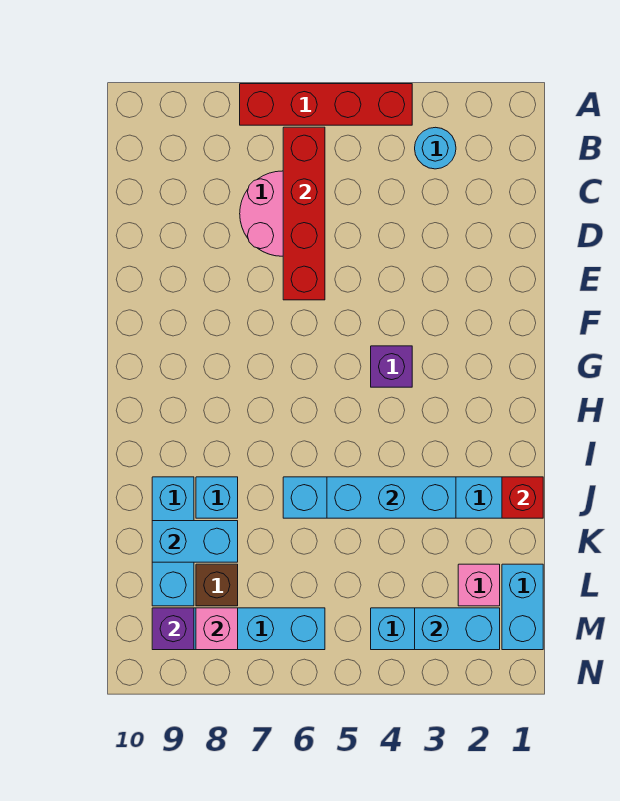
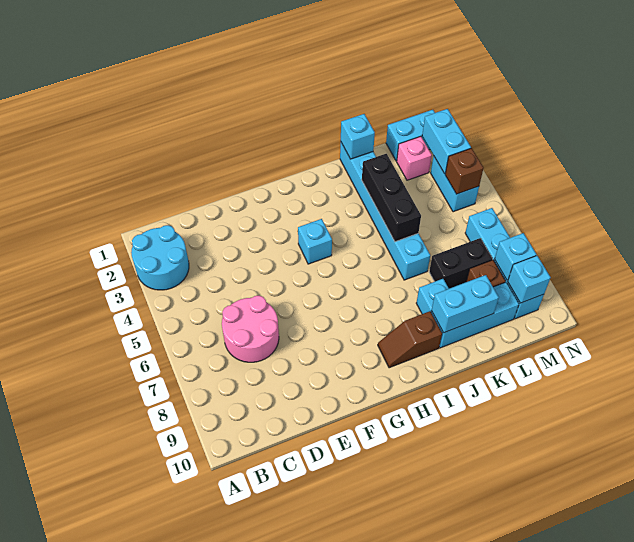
red 1x4 brick [240,84,412,125] -> none
cyan 1x1 round brick [415,127,456,169] -> cyan 2x2 round brick [131,225,189,290]
red 1x4 brick [283,127,325,300] -> none
purple 1x1 brick [371,346,412,387] -> cyan 1x1 brick [298,219,332,264]
none -> brown 1x2 slope [378,311,442,368]
red 1x1 brick [502,477,543,518] -> cyan 1x1 brick [341,114,375,159]
cyan 1x3 brick [327,477,456,518] -> black 1x3 brick [362,153,421,242]
none -> black 1x2 brick [429,238,493,289]
cyan 1x2 brick [152,521,238,562] -> cyan 1x2 brick turned to [432,275,499,333]
none -> brown 1x1 brick [445,148,483,194]
pink 1x1 brick [196,608,238,650] -> cyan 1x1 brick [495,233,536,280]
purple 1x1 brick [152,608,194,650] -> cyan 1x1 brick [508,256,551,303]

